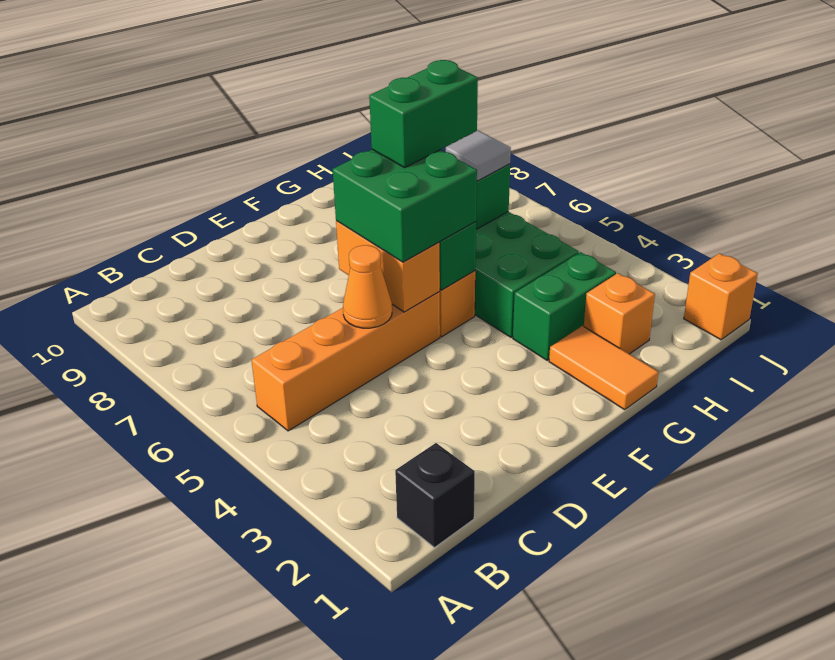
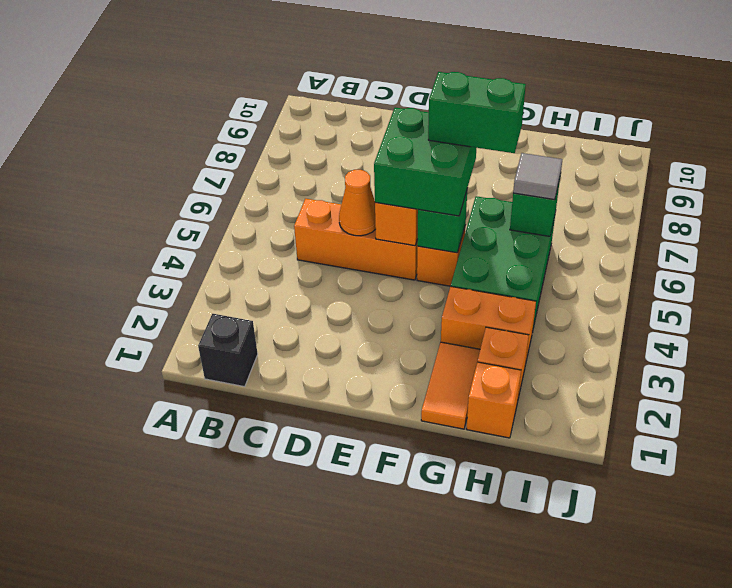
orange 1x4 brick [251,292,440,431] -> orange 1x3 brick [294,199,417,280]
green 1x2 brick [513,252,616,360] -> orange 1x2 brick [441,286,536,364]
orange 1x1 brick [684,253,758,340] -> orange 1x1 brick moved to [467,362,521,438]

